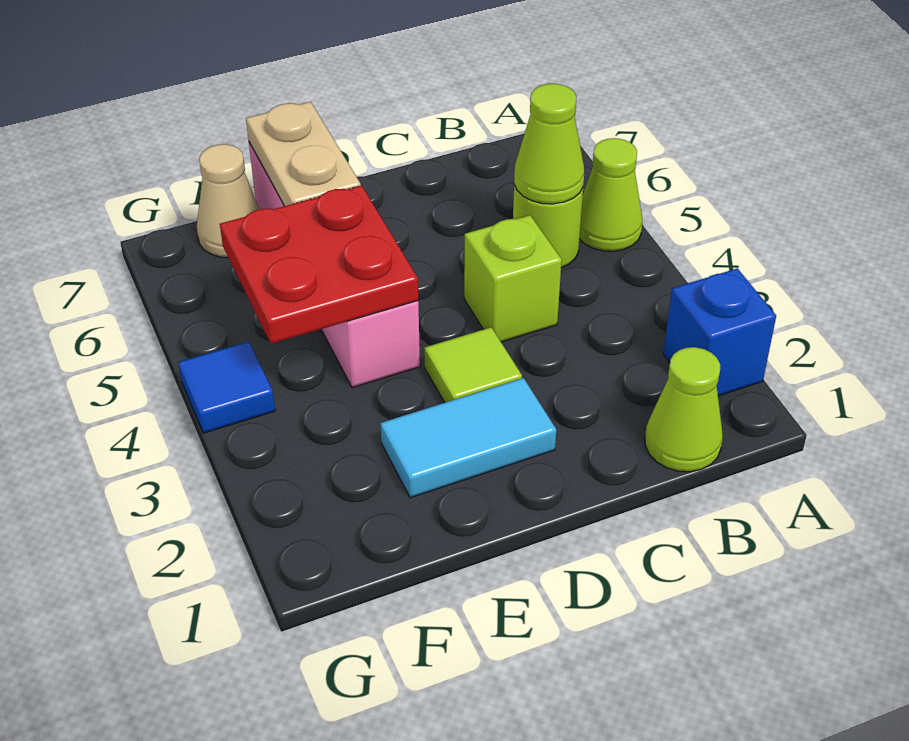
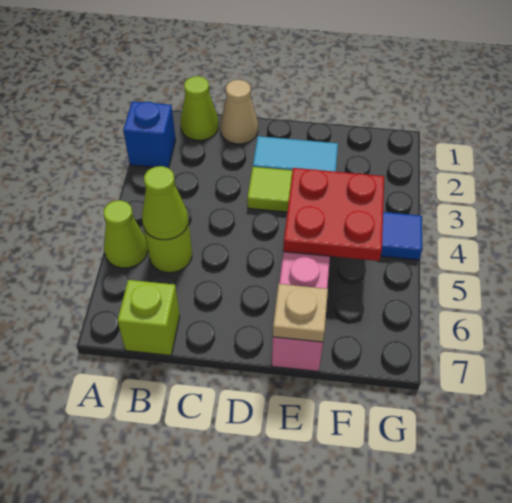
lime 1x1 brick [464,215,562,342] -> lime 1x1 brick moved to [117,280,180,356]
tan 1x2 plate [246,102,361,206] -> tan 1x1 plate [273,284,328,342]
tan 1x1 cone [197,144,259,258] -> tan 1x1 cone moved to [220,80,258,144]

